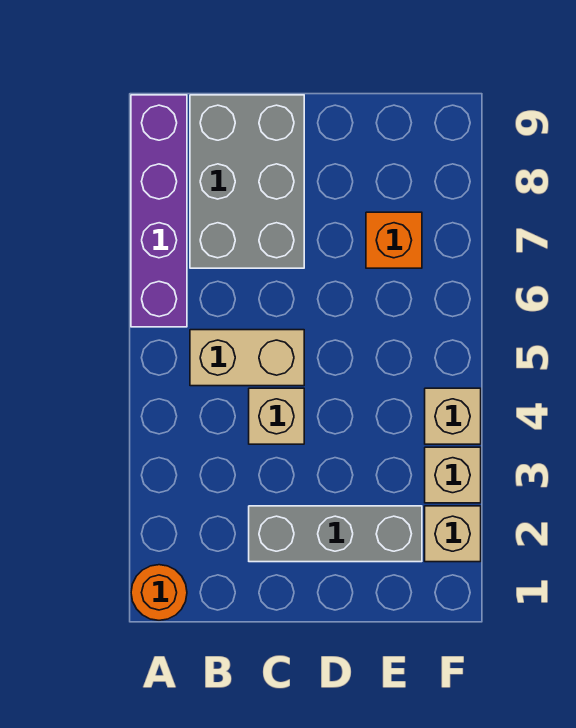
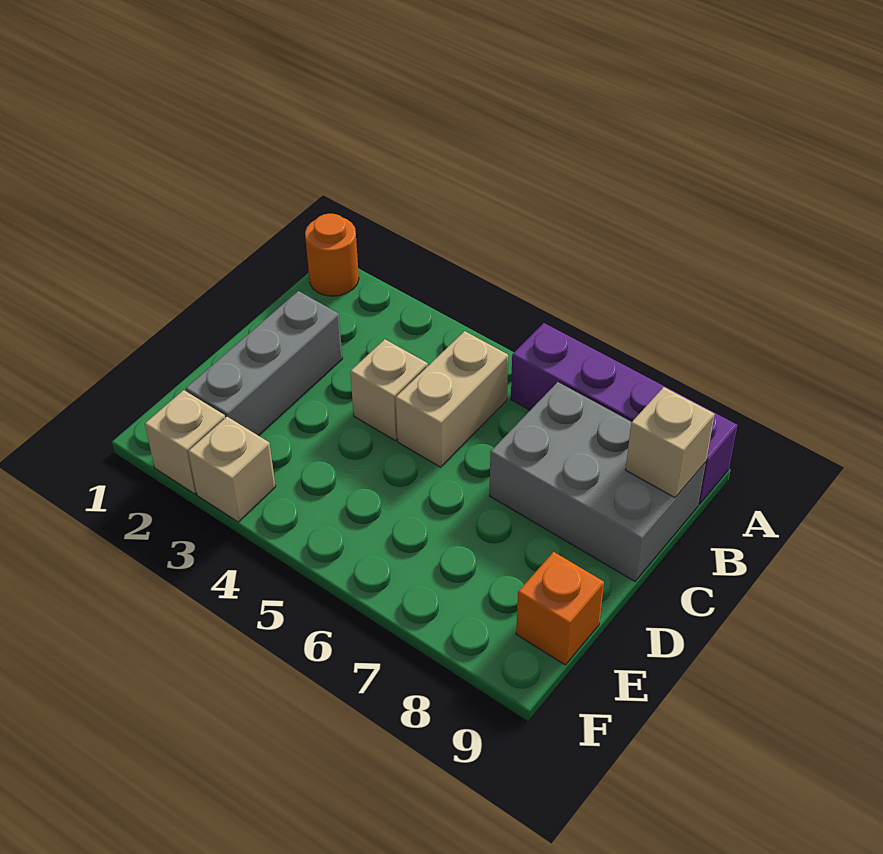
orange 1x1 brick [366,212,422,268] -> orange 1x1 brick moved to [516,552,604,665]
tan 1x1 brick [425,388,481,444] -> tan 1x1 brick moved to [626,387,715,498]

